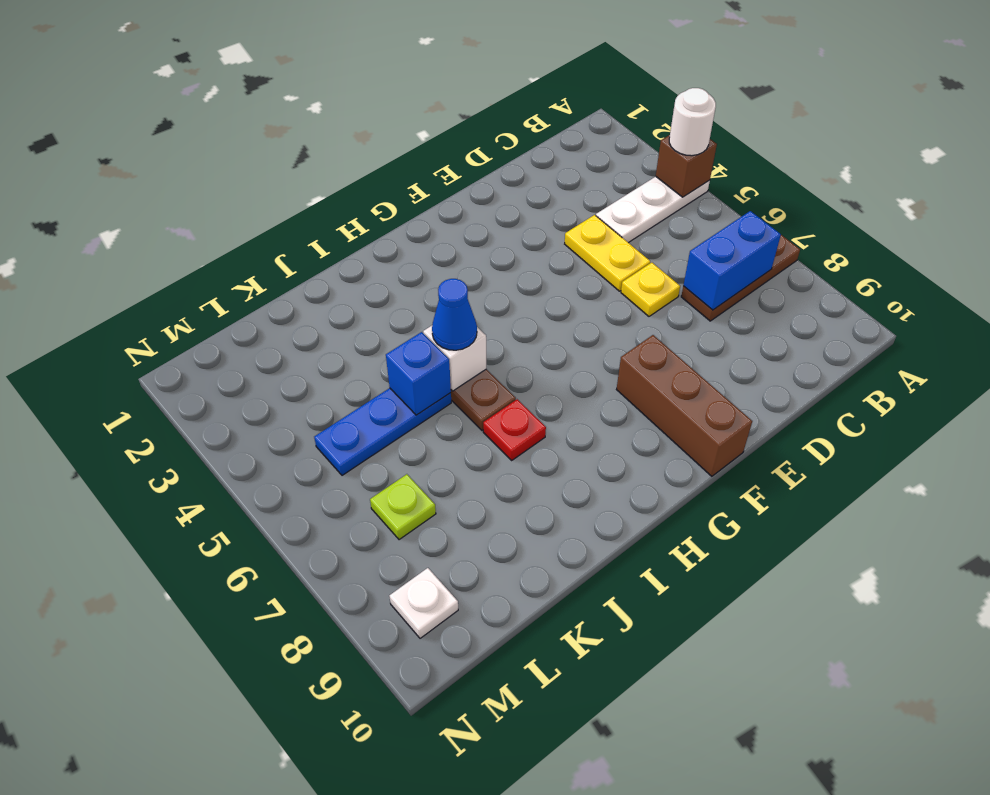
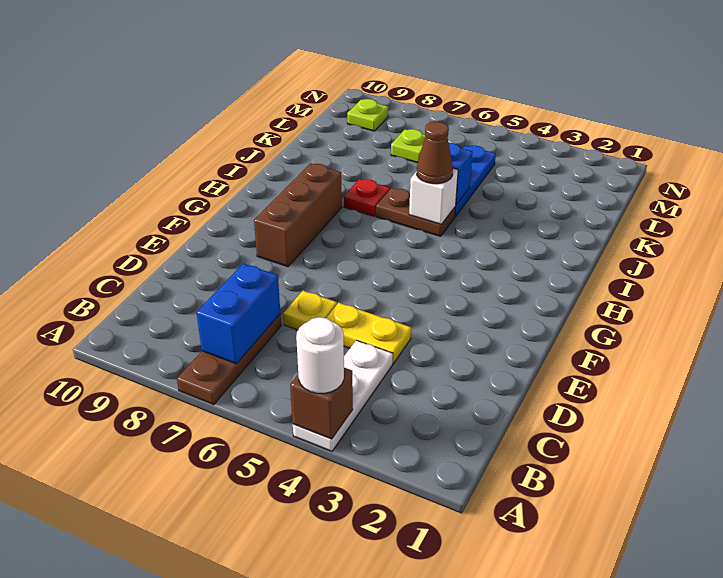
brown 1x3 brick [617,335,752,476] -> brown 1x3 brick turned to [254,163,342,267]
blue 1x1 cone [432,279,477,350] -> brown 1x1 cone [417,122,453,184]
white 1x1 plate [389,568,458,638] -> lime 1x1 plate [347,99,388,131]

